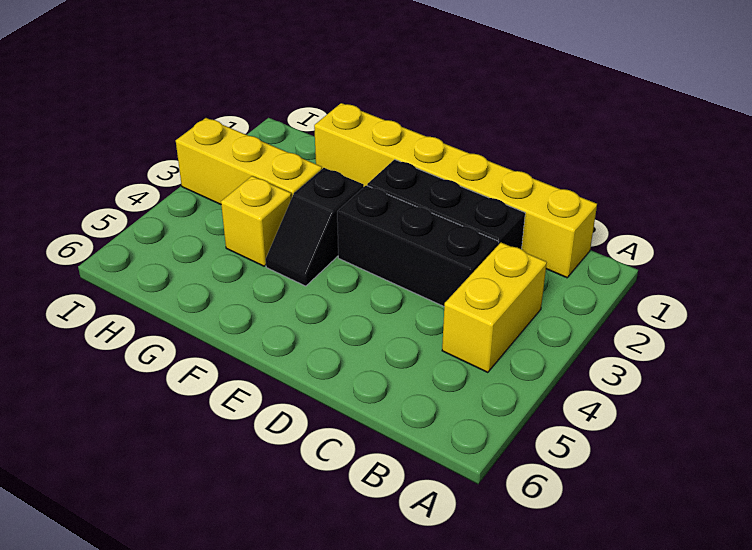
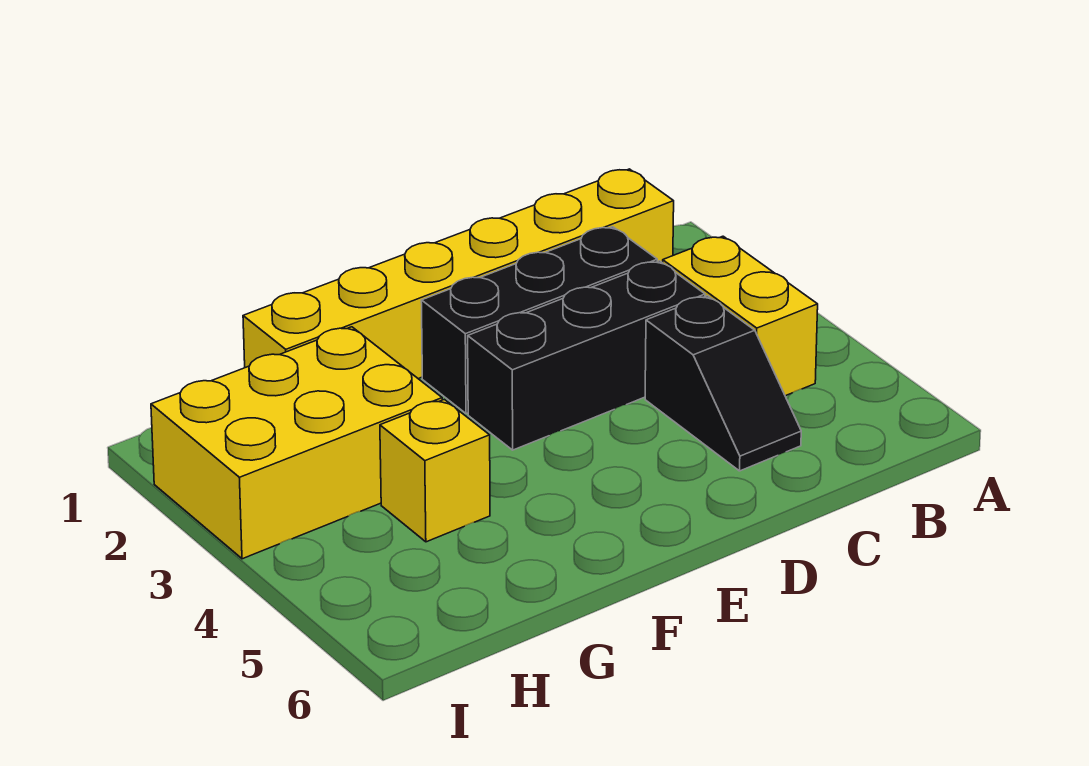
black 1x2 slope [266,168,364,286] -> black 1x2 slope moved to [645,296,801,471]
yellow 1x3 brick [176,118,322,204] -> yellow 2x3 brick [151,327,442,559]

